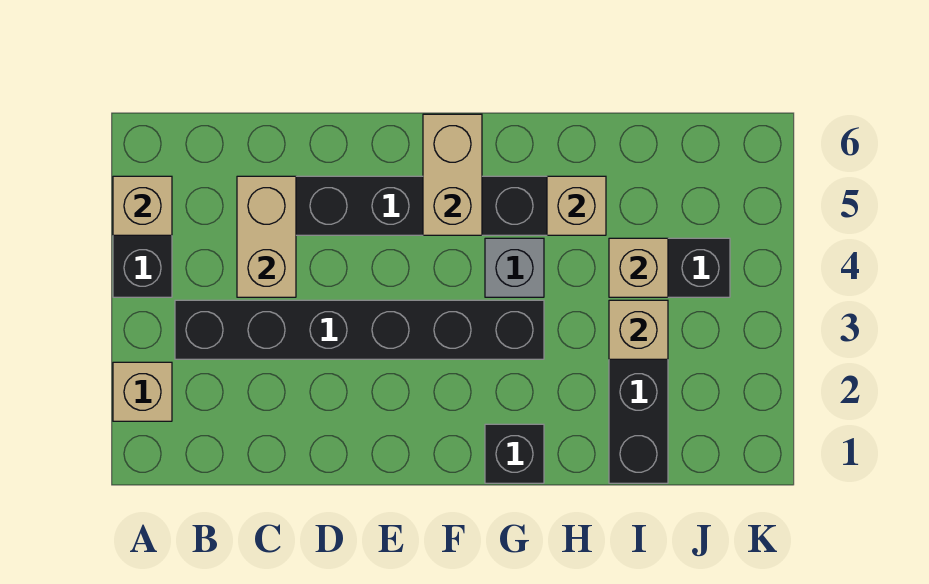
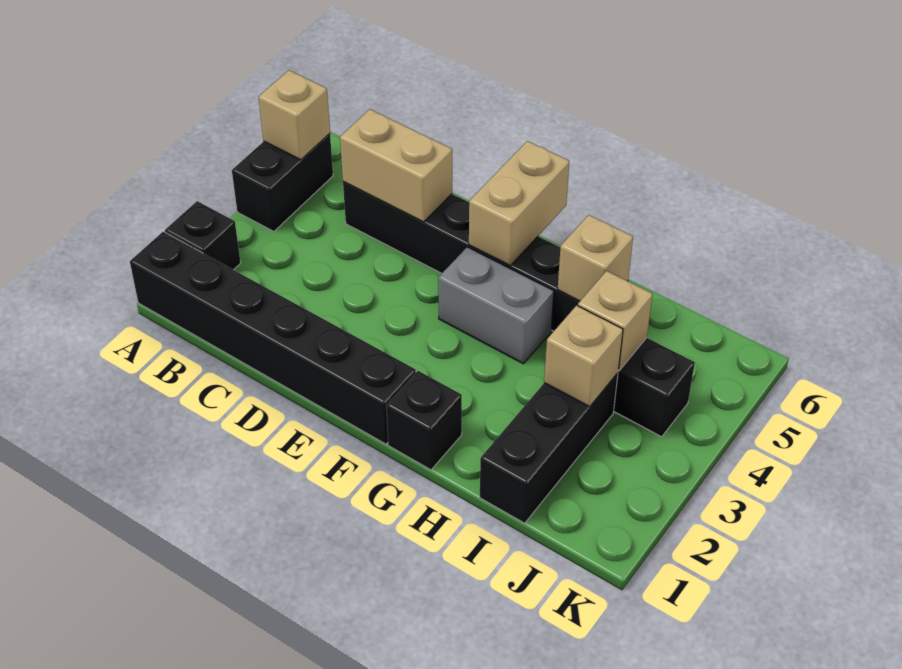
tan 1x1 brick [113,362,172,421] -> black 1x1 brick [165,201,241,270]
black 1x6 brick [175,300,544,359] -> black 1x6 brick moved to [130,232,416,444]
tan 1x2 brick [237,176,296,297] -> tan 1x2 brick turned to [340,109,452,222]
grey 1x1 brick [485,238,544,297] -> grey 1x2 brick [438,247,554,364]

